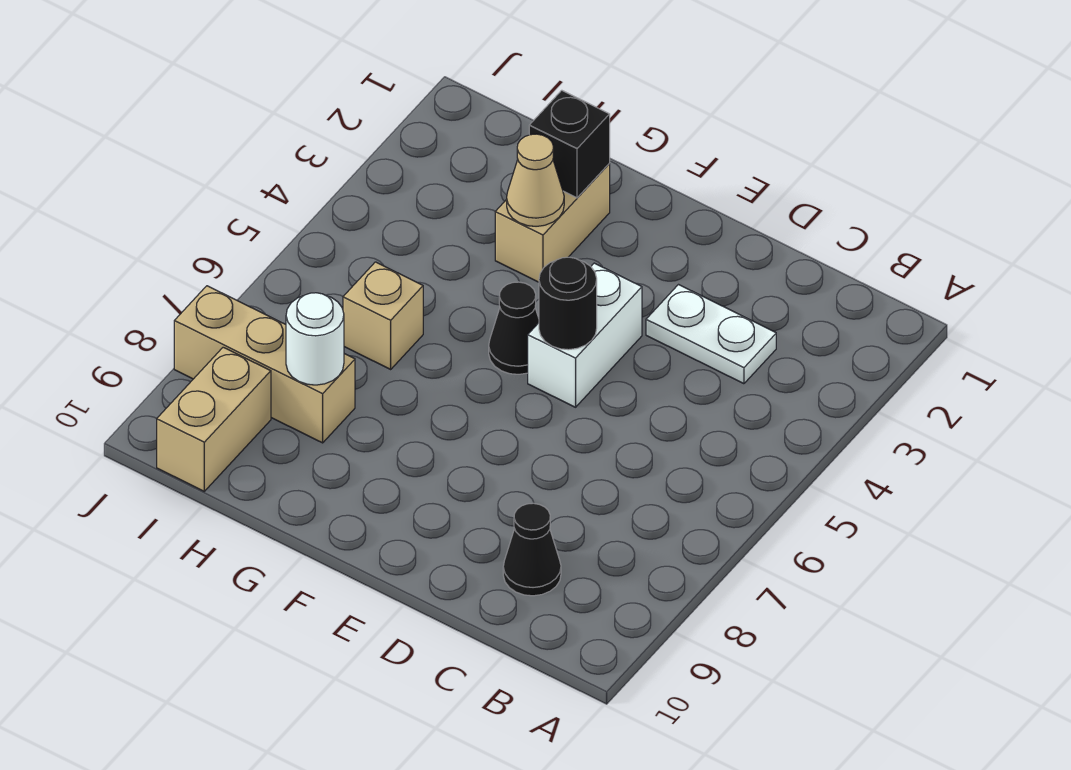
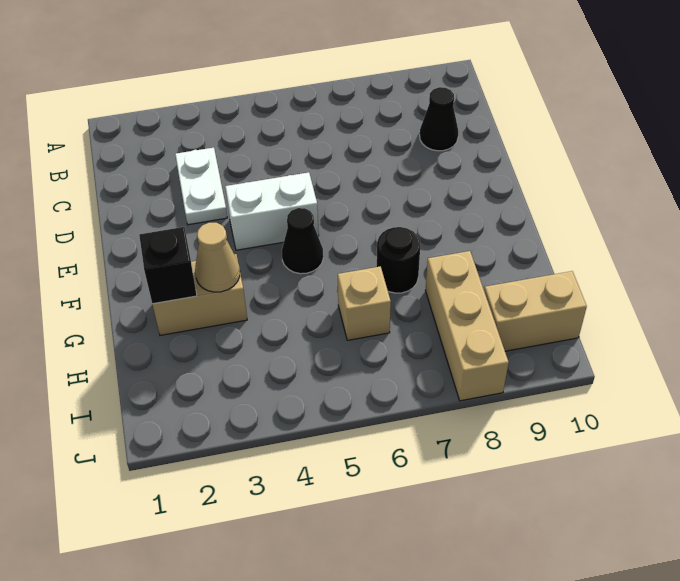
black 1x1 round brick [539,257,597,350] -> black 1x1 round brick moved to [377,227,420,293]
white 1x1 round brick [286,293,344,385] -> none

